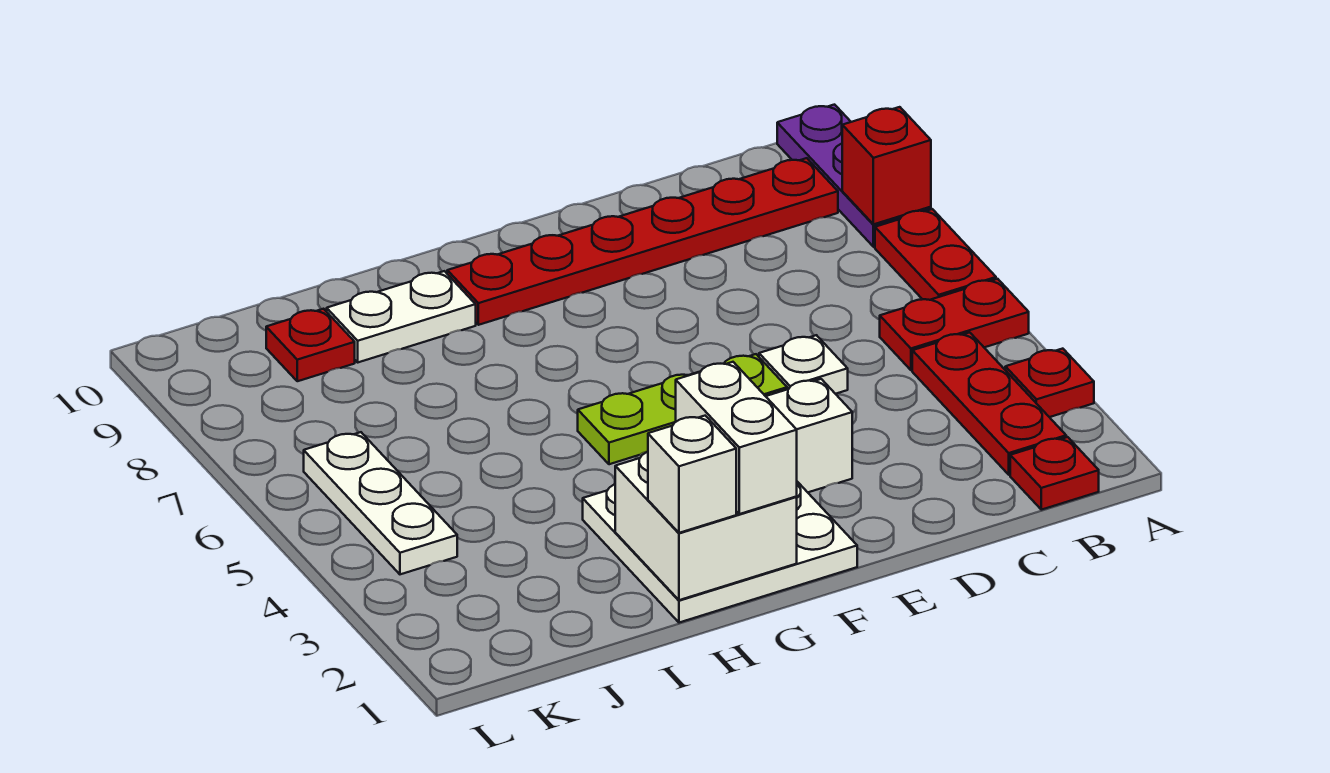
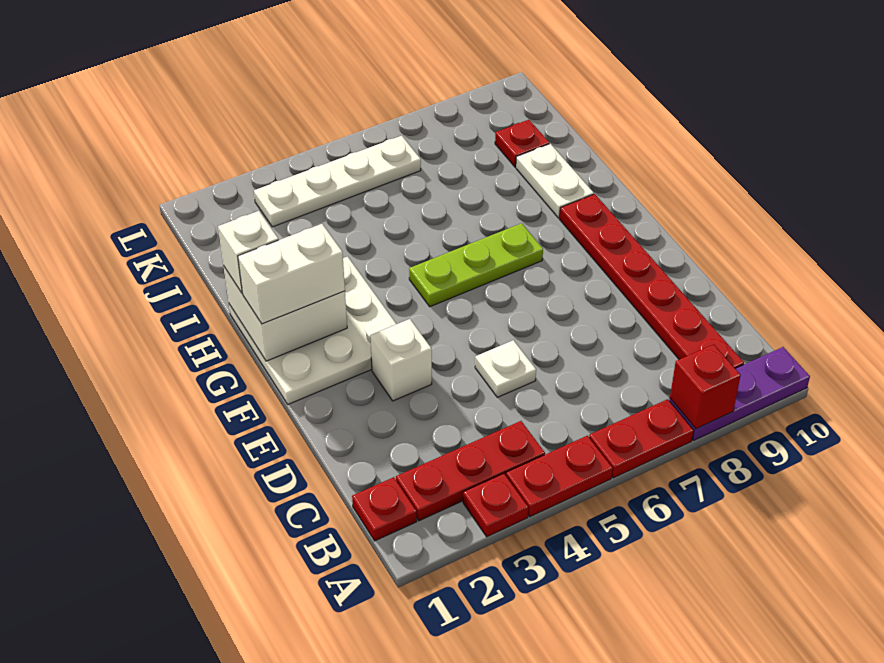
red 1x2 plate [880,279,1029,370] -> red 1x2 plate turned to [506,436,612,517]
lime 1x3 plate [578,354,787,464] -> lime 1x3 plate turned to [409,223,543,307]
white 1x3 plate [304,432,457,574] -> white 1x4 plate [254,136,421,227]

